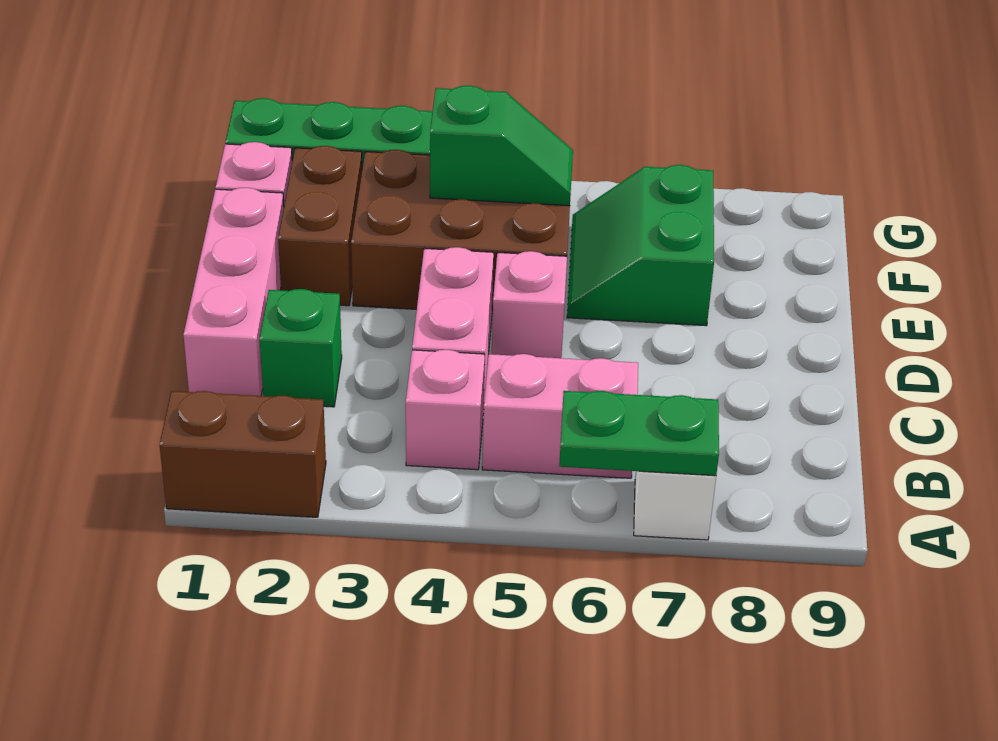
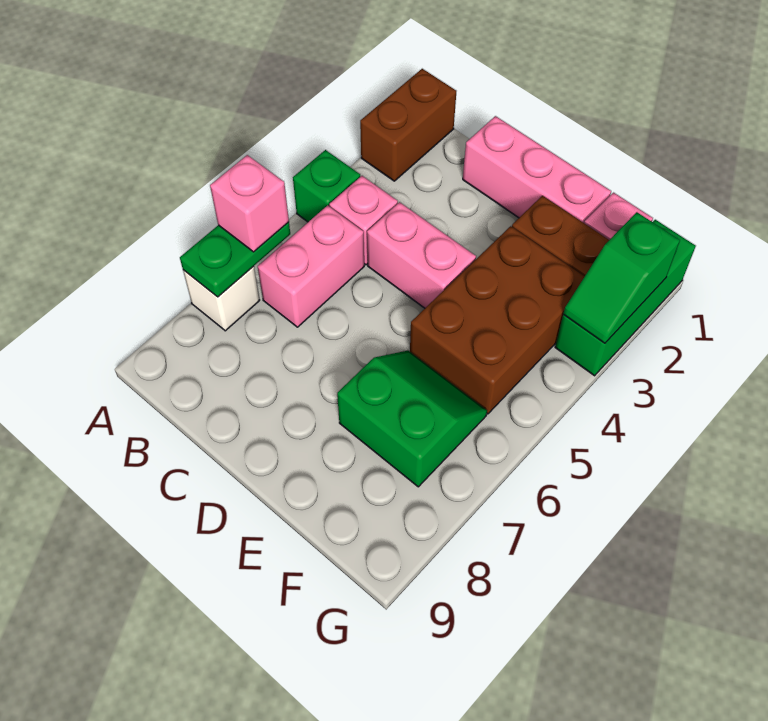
green 1x1 brick [260,289,342,407] -> green 1x1 brick moved to [293,150,360,222]
pink 1x1 brick [492,251,567,358] -> pink 1x1 brick moved to [210,155,289,252]
green 1x2 slope [430,86,573,206] -> green 1x2 slope moved to [563,212,680,343]

